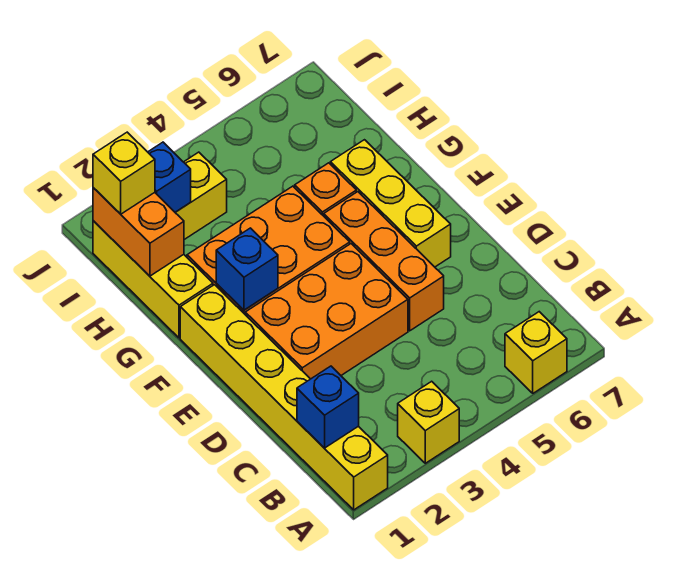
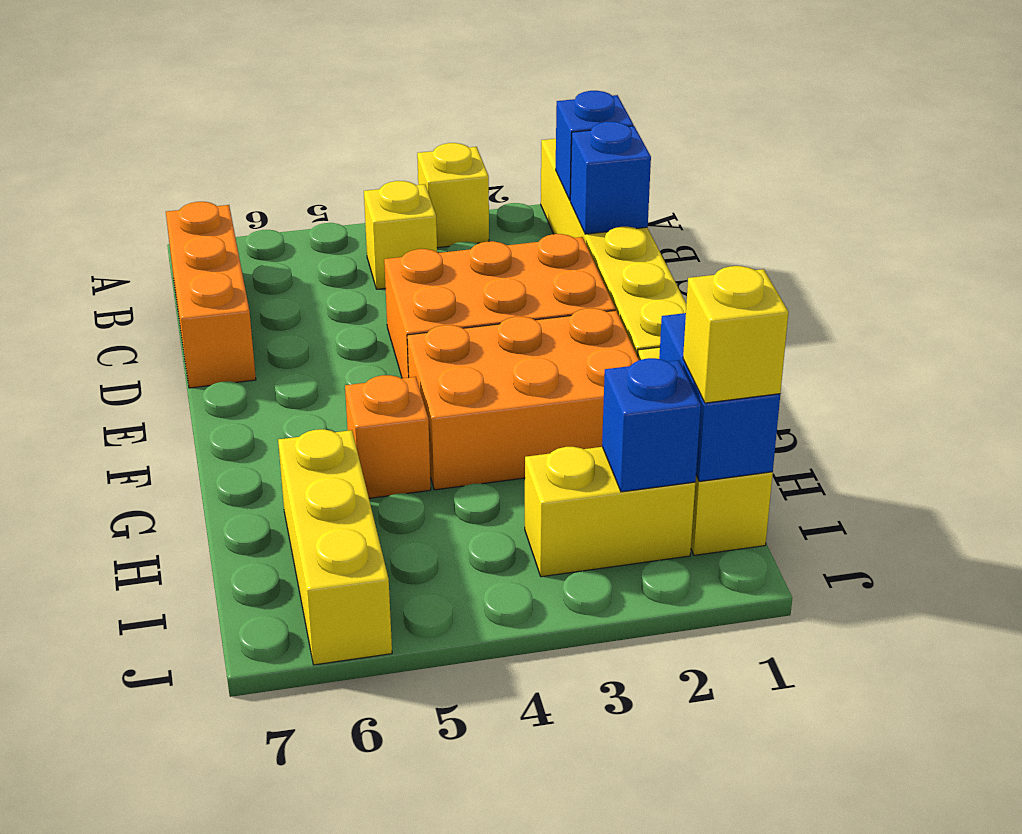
yellow 1x1 brick [505,312,567,393] -> yellow 1x1 brick moved to [364,181,437,289]
orange 1x3 brick [324,192,444,331] -> orange 1x3 brick moved to [166,202,256,388]
yellow 1x3 brick [330,140,451,267] -> yellow 1x3 brick moved to [278,429,392,665]
blue 1x1 brick [216,228,278,310] -> blue 1x1 brick moved to [570,122,651,234]
orange 1x2 brick [93,188,184,276] -> blue 1x2 brick [659,313,780,481]

